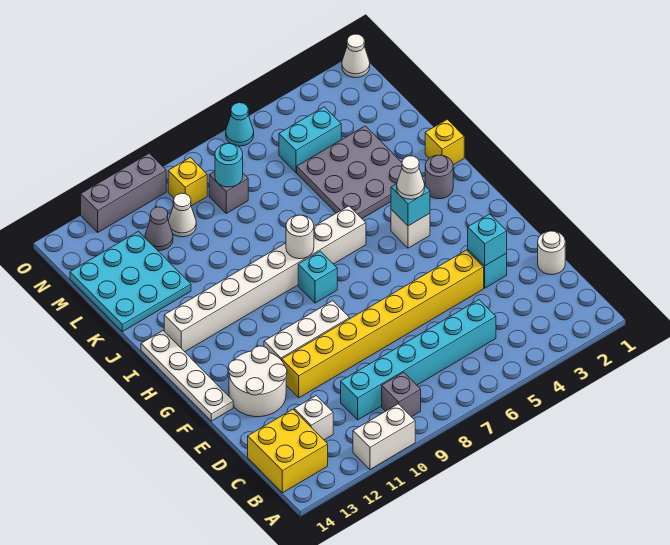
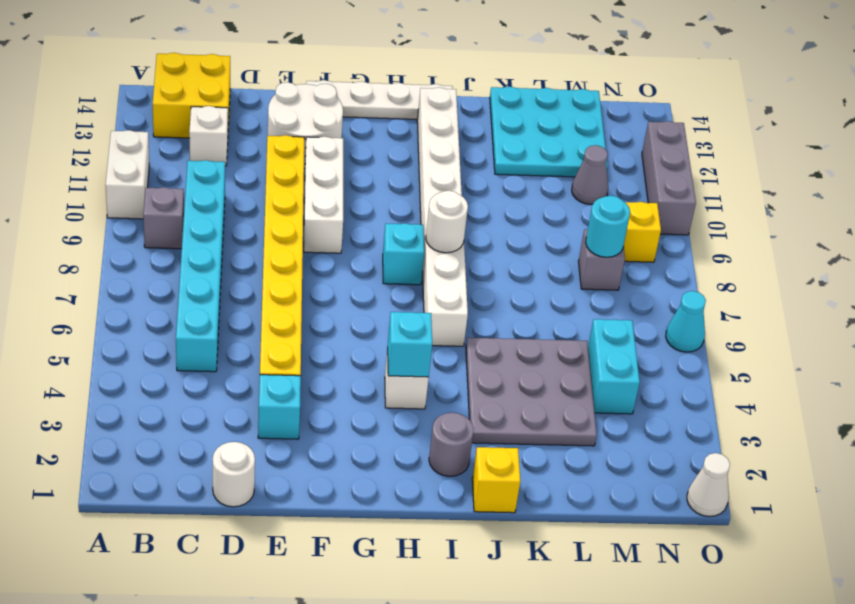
cyan 1x1 brick [468,214,507,266] -> none
white 1x1 cone [397,156,425,199] -> none
white 1x1 cone [169,193,196,237] -> none

